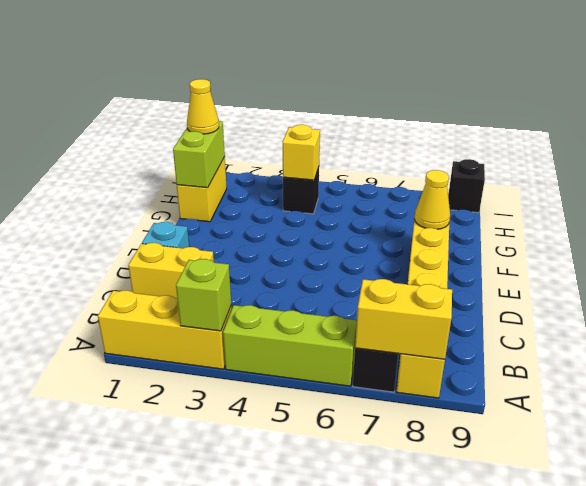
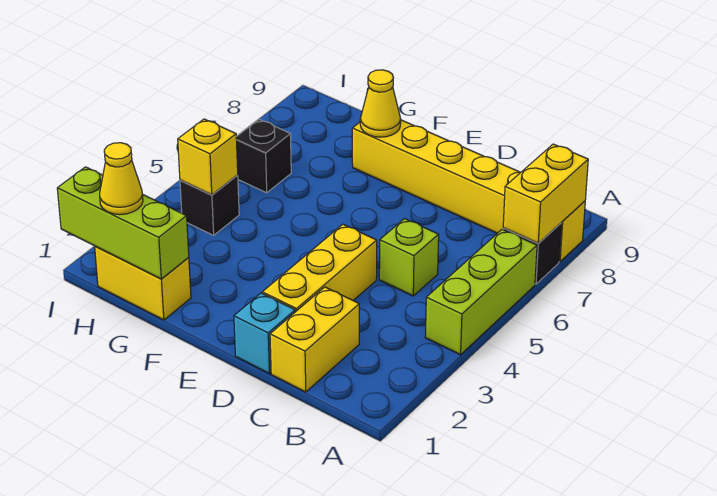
yellow 1x3 brick [98,290,232,369] -> yellow 1x3 brick moved to [262,224,377,312]
lime 1x1 brick [176,259,231,331] -> lime 1x1 brick moved to [379,219,439,296]
lime 1x2 brick [173,121,225,188] -> lime 1x3 brick [57,167,189,279]
black 1x1 brick [448,159,485,213] -> black 1x1 brick moved to [236,120,291,193]

